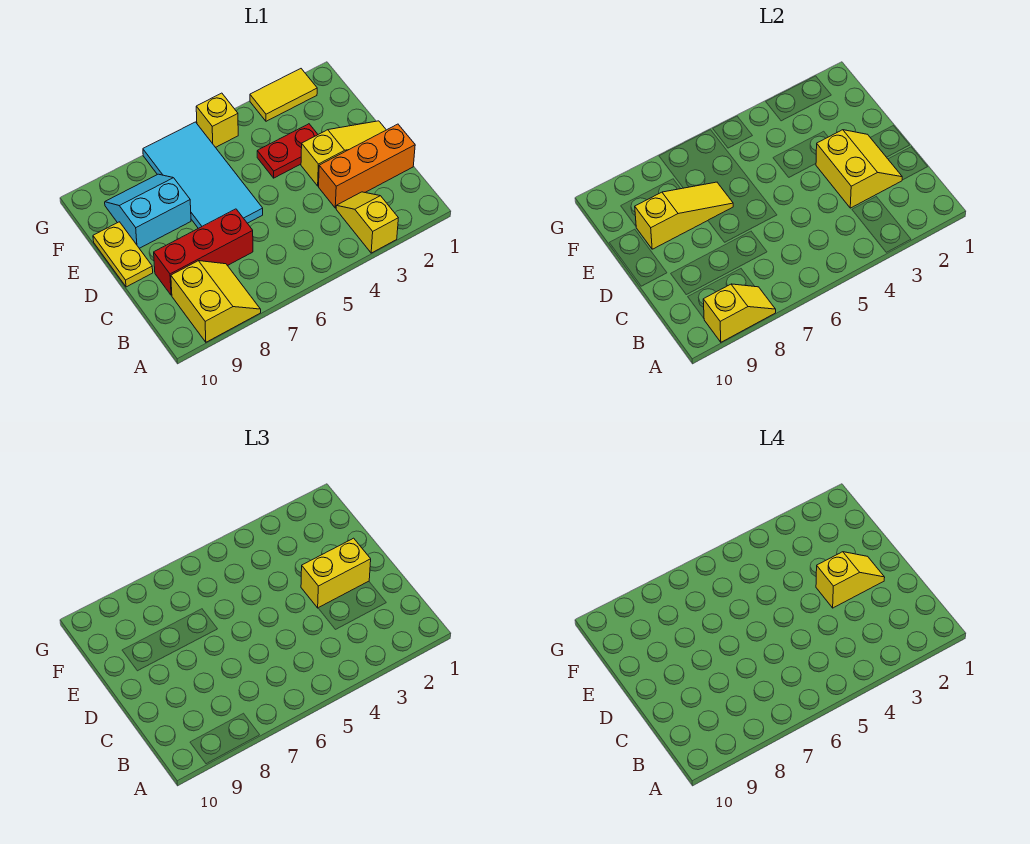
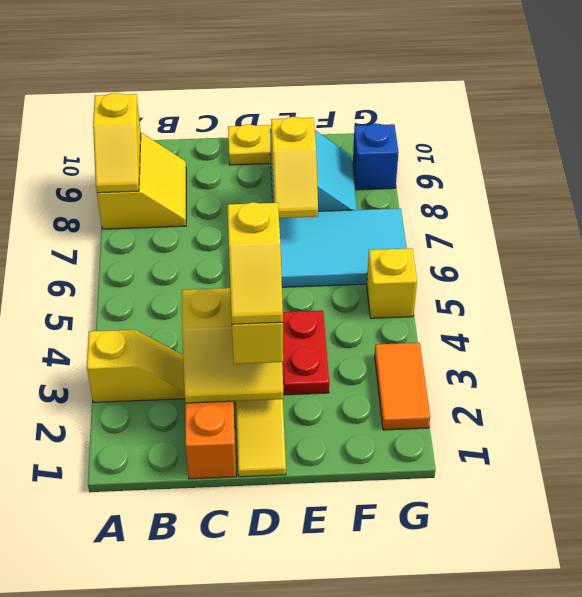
yellow 2x2 slope [171,261,261,342] -> yellow 2x2 slope turned to [97,133,186,229]
red 1x3 brick [154,209,253,295] -> none
yellow 1x3 slope [635,182,733,249] -> yellow 1x2 slope [271,117,318,218]
yellow 1x2 tile [250,69,317,121] -> orange 1x2 tile [375,343,430,430]
none -> blue 1x1 brick [353,123,399,190]

